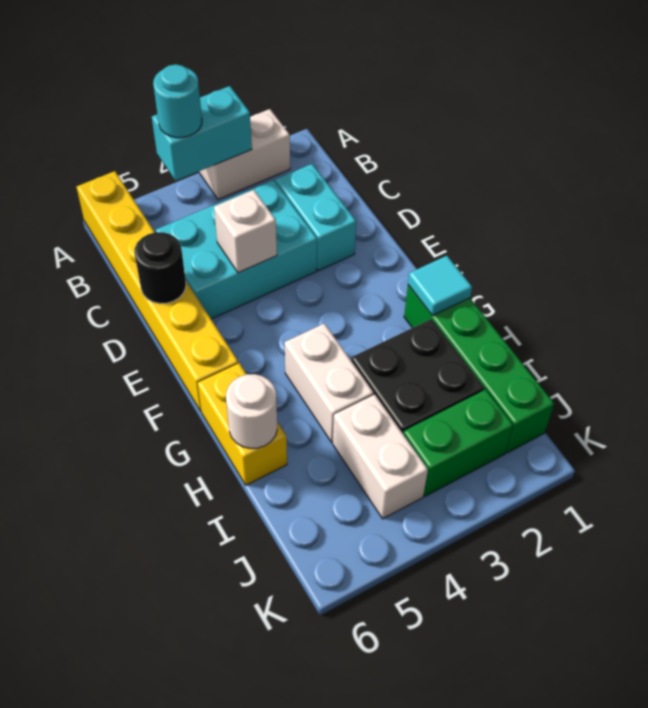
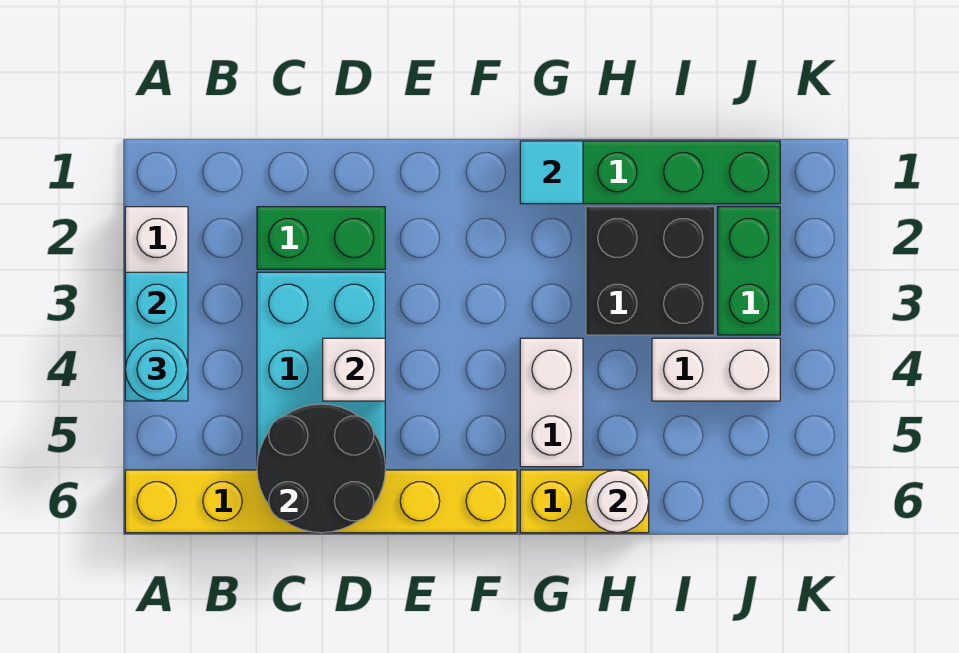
cyan 1x2 brick [276,164,356,271] -> green 1x2 brick [257,207,385,269]
black 1x1 round brick [135,232,186,304] -> black 2x2 round brick [257,404,385,533]
white 1x2 brick [285,324,374,442] -> white 1x2 brick turned to [520,338,583,467]

